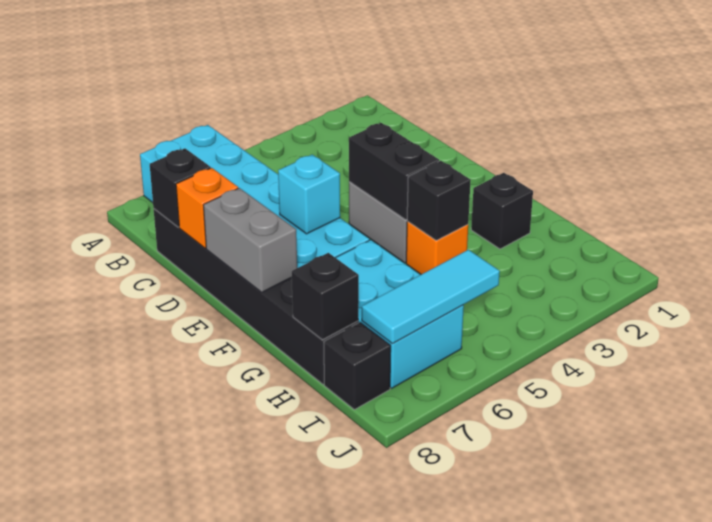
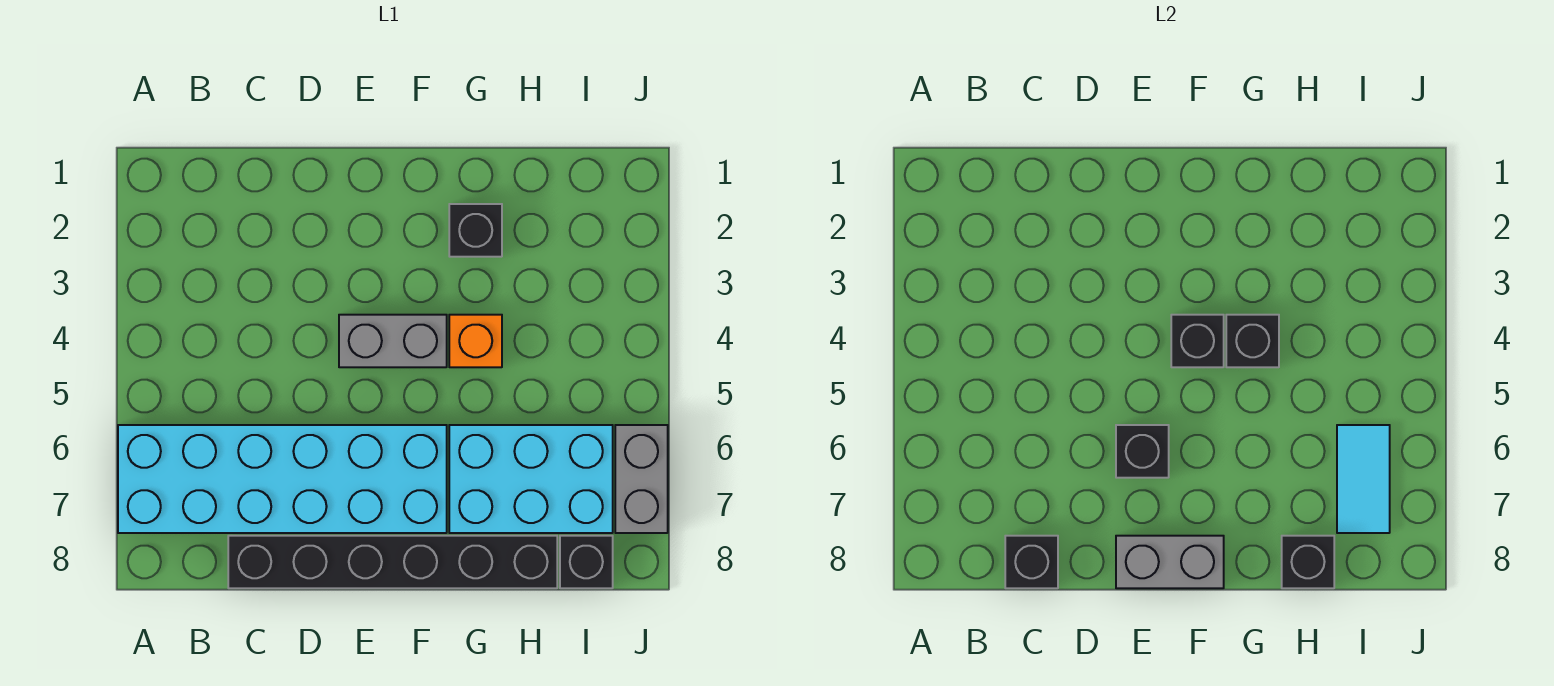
orange 1x1 brick [176,168,238,248] -> none
black 1x2 brick [349,123,439,220] -> black 1x1 brick [1171,315,1224,367]
cyan 1x1 brick [278,155,340,234] -> black 1x1 brick [1116,425,1169,478]
cyan 1x3 tile [362,250,500,344] -> cyan 1x2 tile [1337,425,1390,533]
none -> grey 1x2 brick [615,425,668,533]

